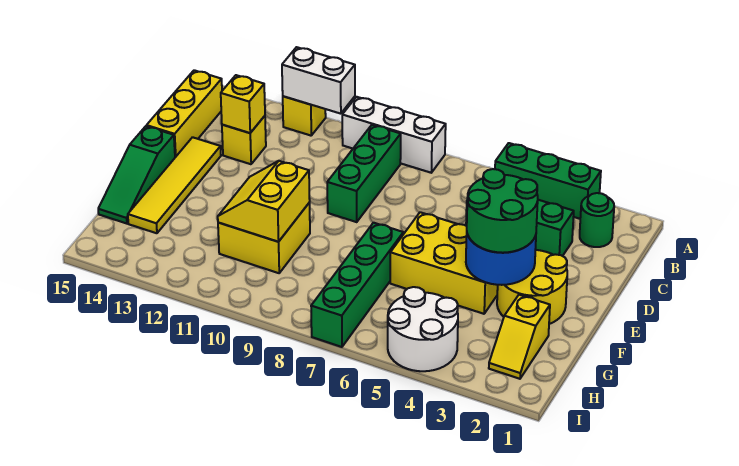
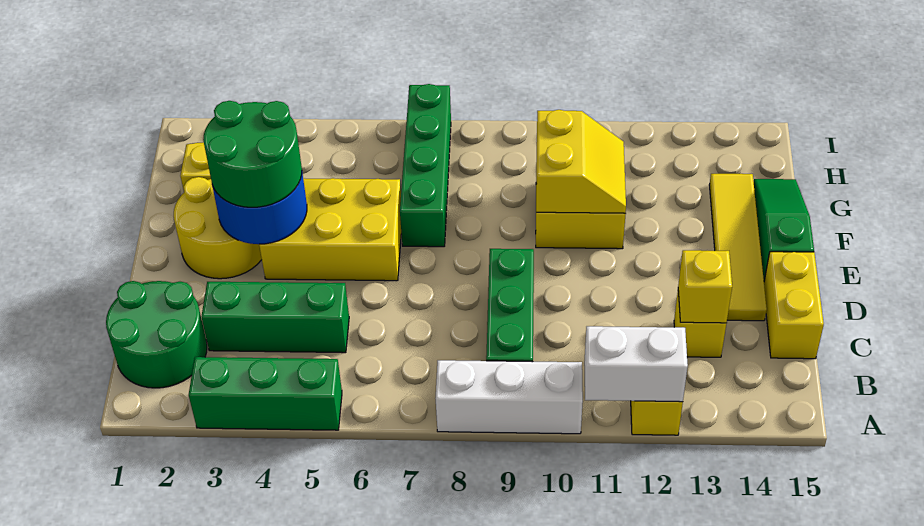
green 1x1 round brick [580,193,614,247] -> green 2x2 round brick [106,281,207,388]
yellow 1x3 brick [147,70,222,157] -> yellow 1x2 brick [764,252,824,359]
white 2x2 round brick [388,287,458,371] -> none

